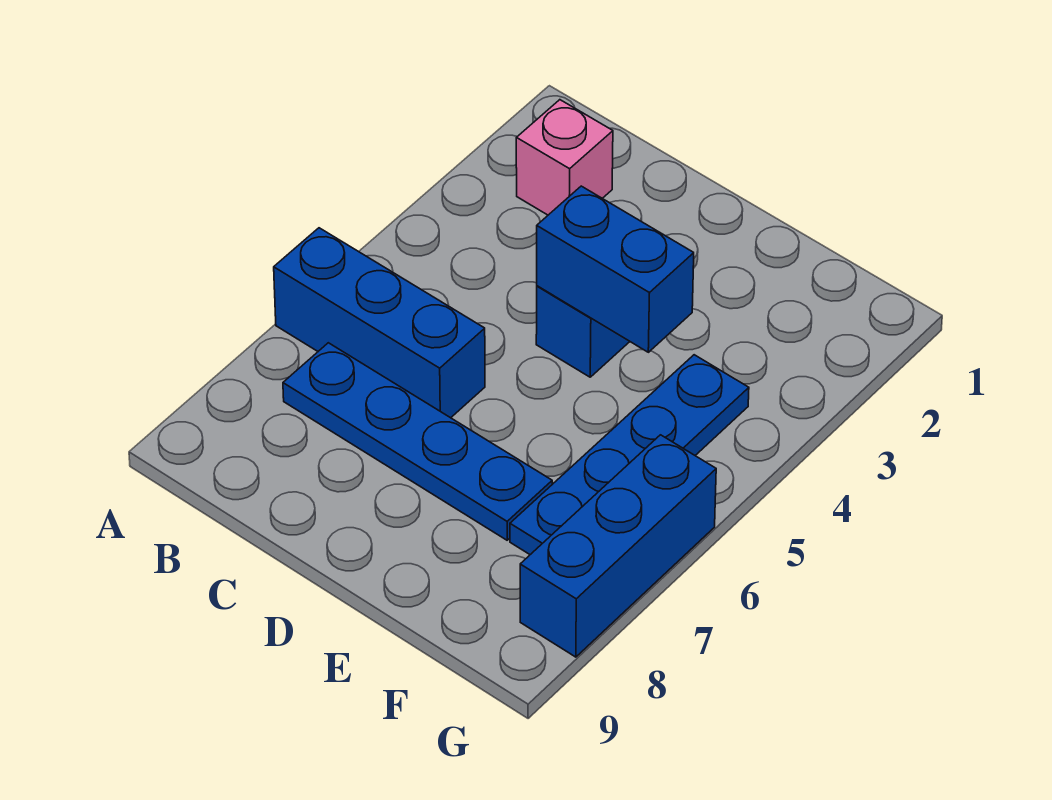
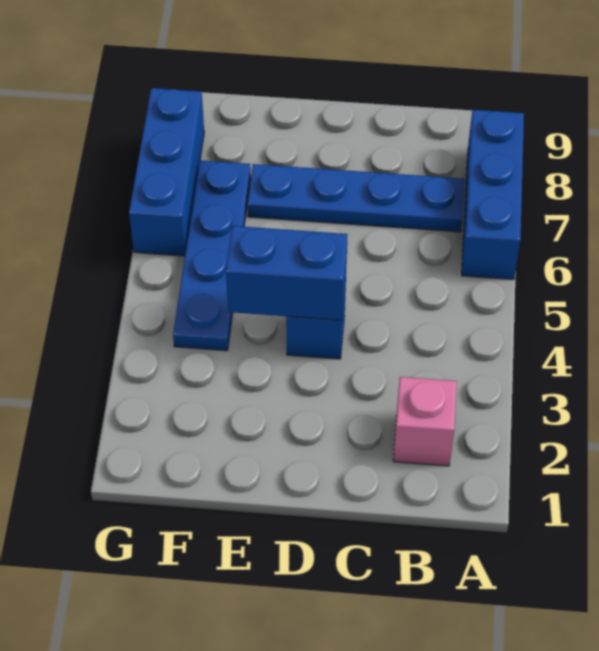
blue 1x3 brick [274,228,485,418] -> blue 1x3 brick turned to [462,110,524,280]

